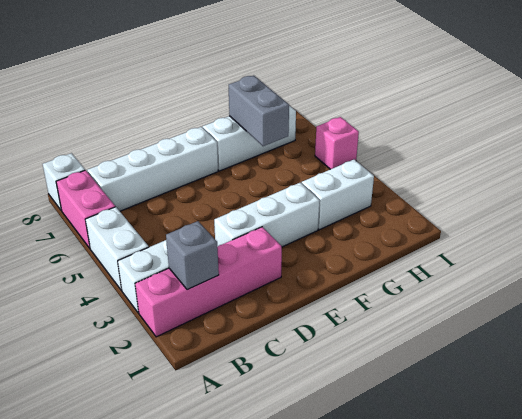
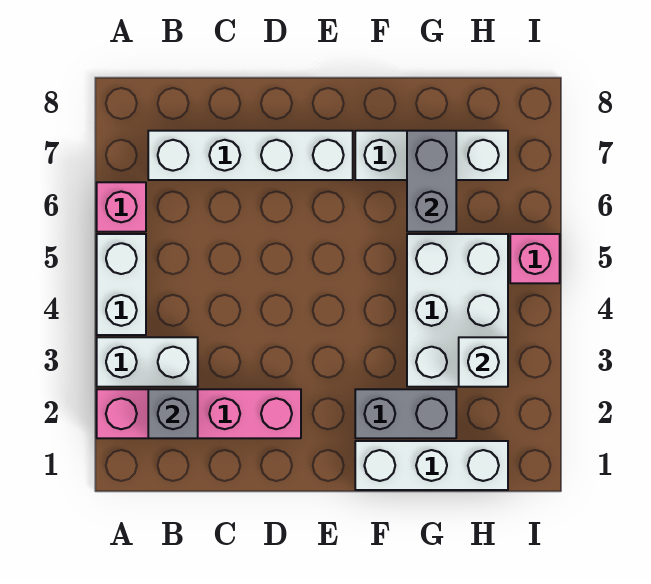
pink 1x2 brick [56,170,115,248] -> pink 1x1 brick [97,182,146,232]
white 1x1 brick [43,153,85,211] -> white 1x1 brick moved to [459,337,508,387]
white 1x3 brick [214,183,320,247] -> white 1x3 brick moved to [355,441,508,490]
none -> grey 1x2 brick [355,389,456,438]
white 1x2 brick [302,159,374,230] -> white 2x3 brick [407,234,508,387]

